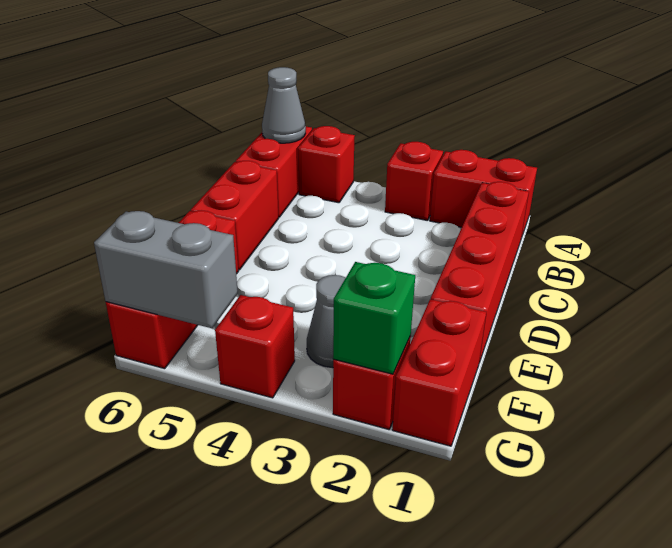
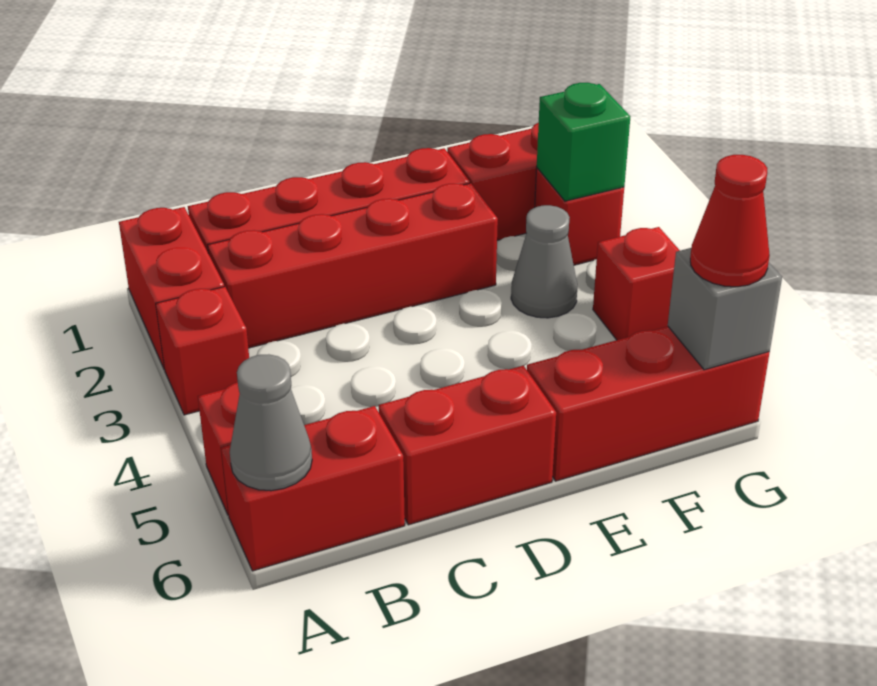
none -> red 1x4 brick [208,183,498,348]
grey 1x2 brick [94,211,238,328] -> grey 1x1 brick [668,248,782,370]
none -> red 1x1 cone [690,155,770,287]

